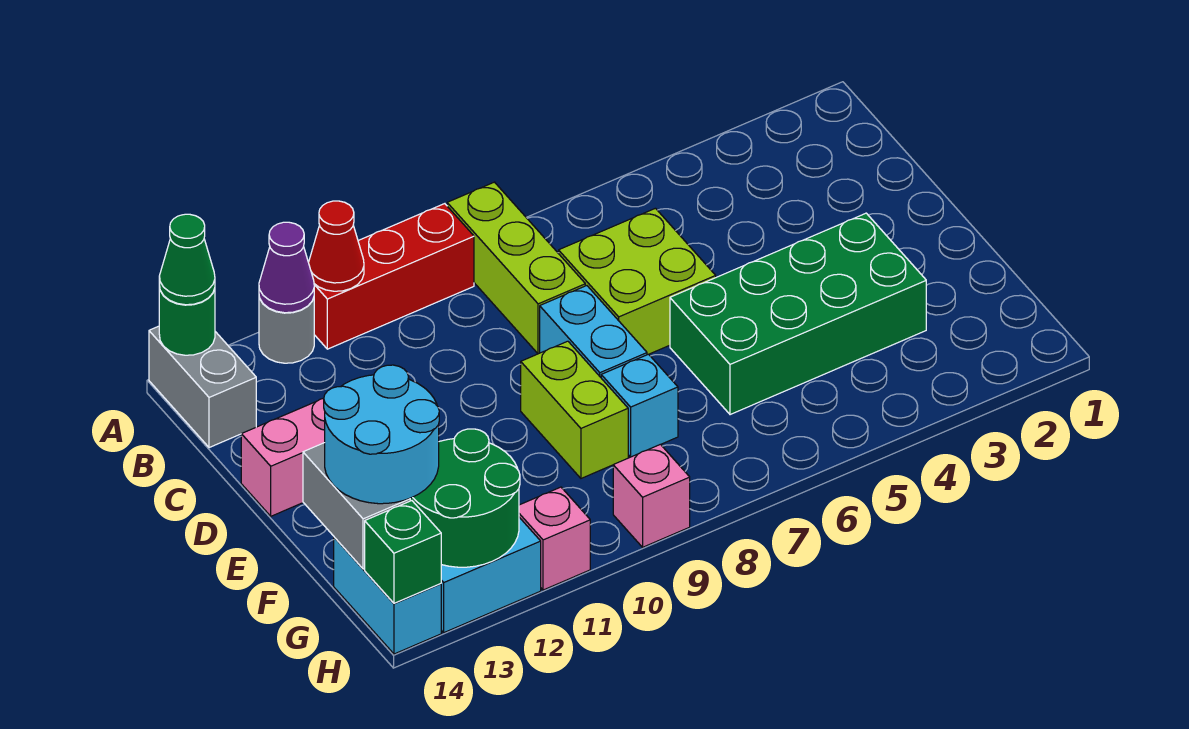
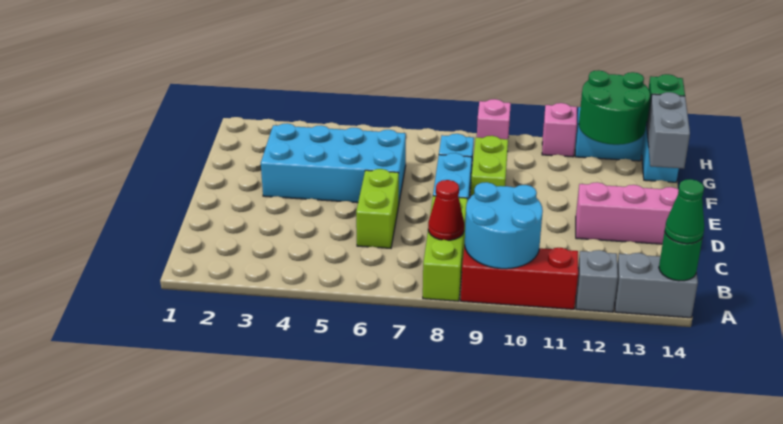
red 1x1 cone [309,201,364,291] -> red 1x1 cone moved to [428,180,464,240]
grey 1x1 round brick [259,297,314,363] -> grey 1x1 brick [576,250,618,312]
purple 1x1 cone [259,222,314,313] -> none
grey 1x2 brick [149,326,256,448] -> grey 1x2 brick turned to [615,253,698,318]
lime 2x2 brick [559,208,716,355] -> lime 1x2 brick [356,169,399,248]
green 2x4 brick [670,213,926,415] -> cyan 2x4 brick [261,123,406,203]
cyan 2x2 round brick [324,365,439,504] -> cyan 2x2 round brick moved to [465,182,543,269]

